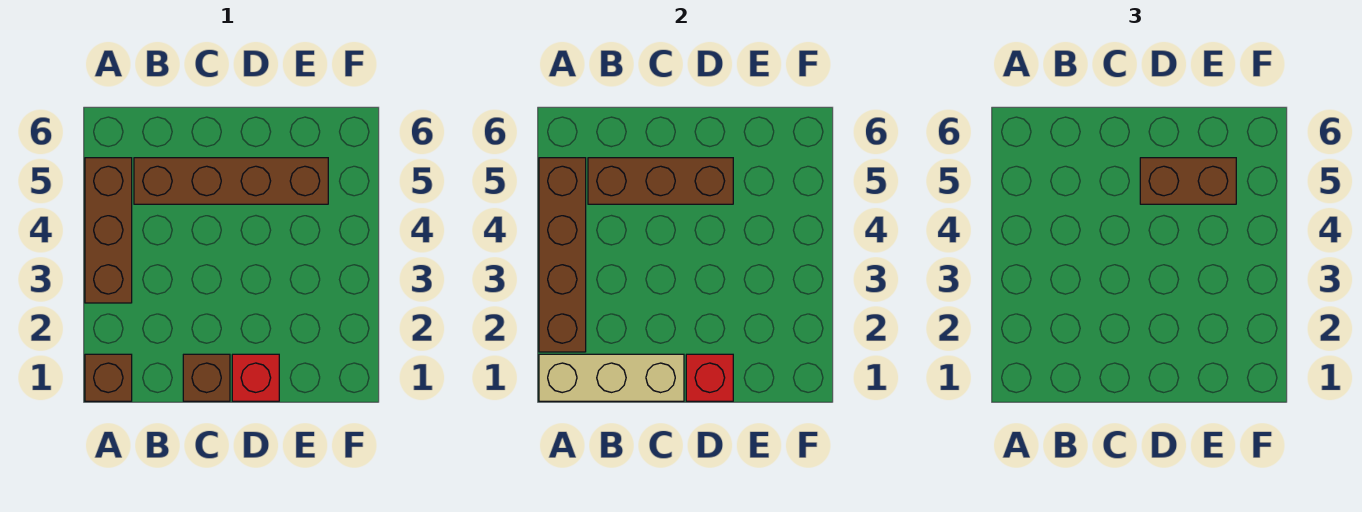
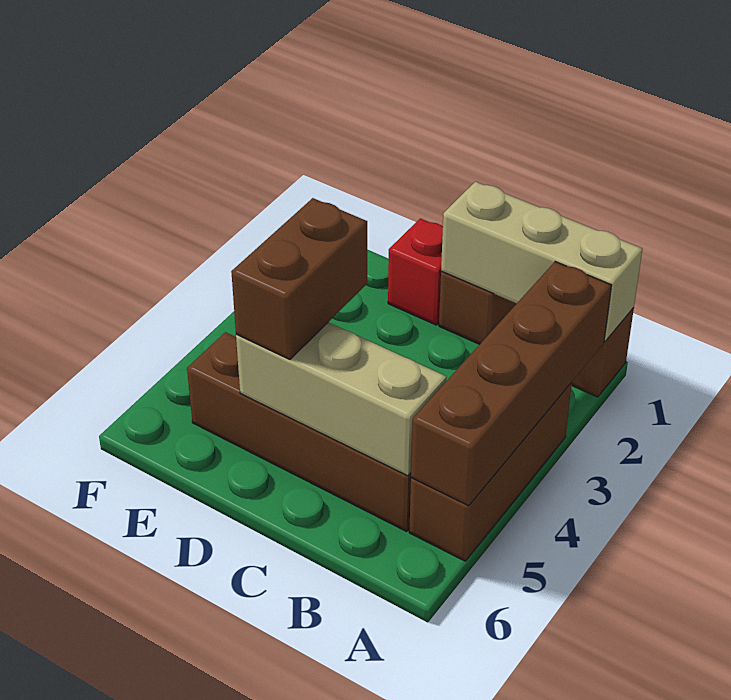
brown 1x3 brick [588,158,733,204] -> tan 1x3 brick [236,322,447,476]
red 1x1 brick [686,354,733,401] -> none
brown 1x2 brick [1140,158,1236,204] -> brown 1x2 brick turned to [231,198,367,360]

